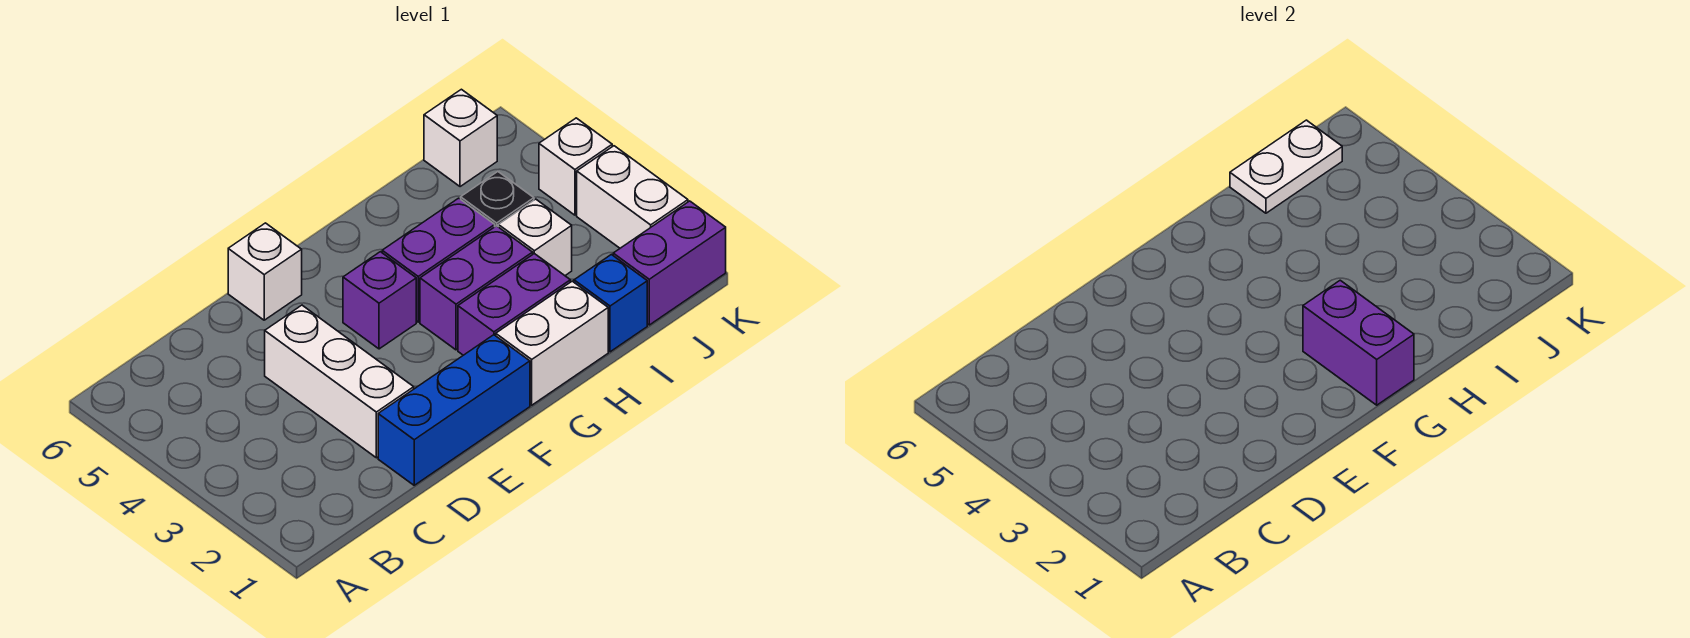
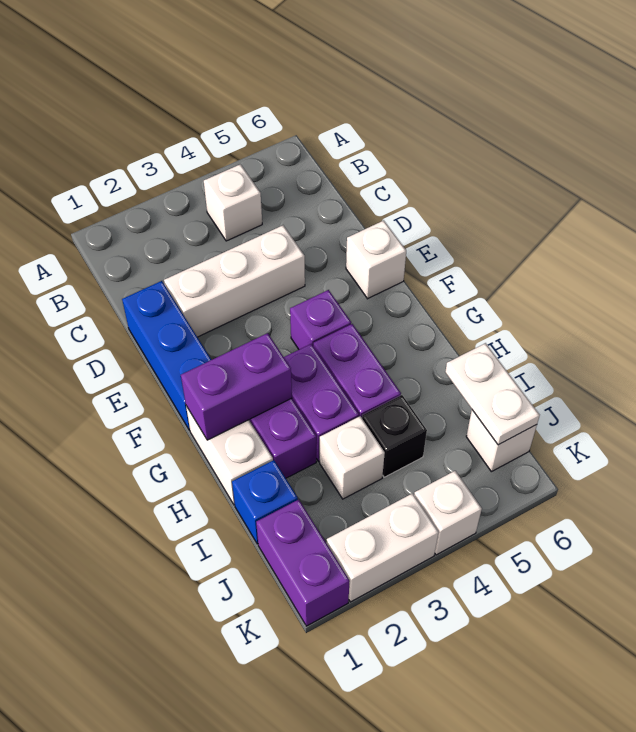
none -> white 1x1 brick [204,164,262,241]

